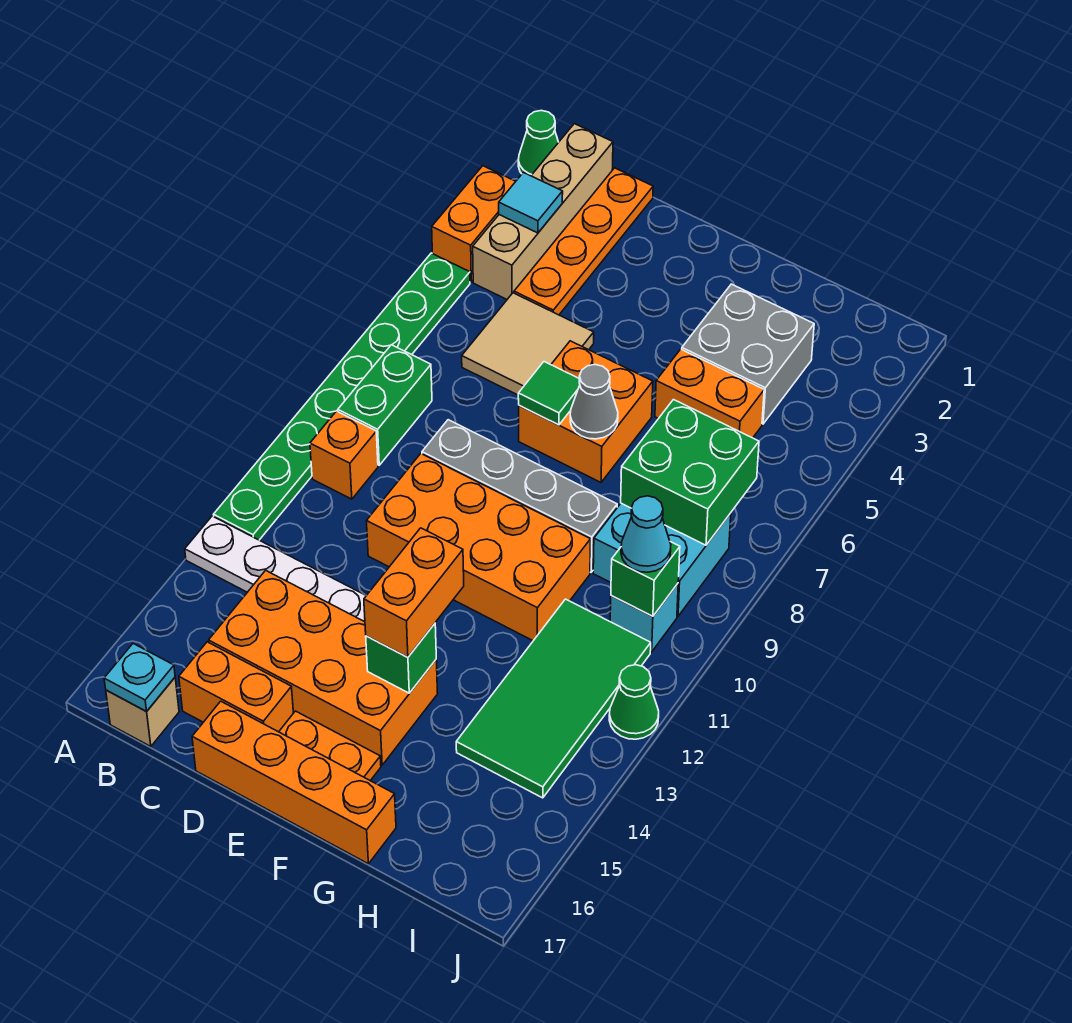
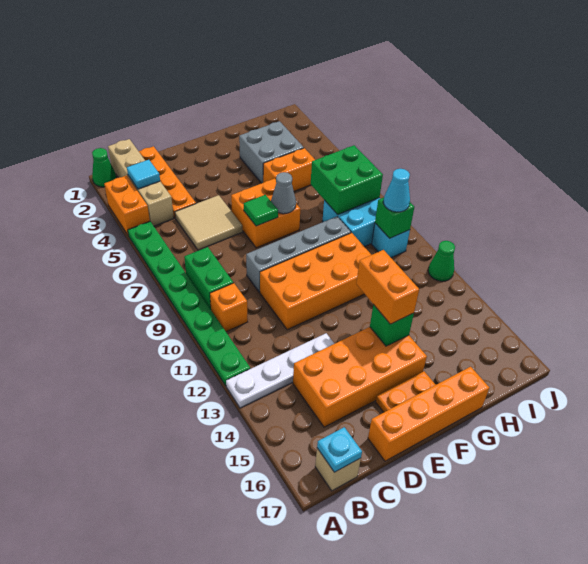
orange 1x2 brick [179,642,293,732] -> none
green 2x4 tile [456,599,651,798] -> none

